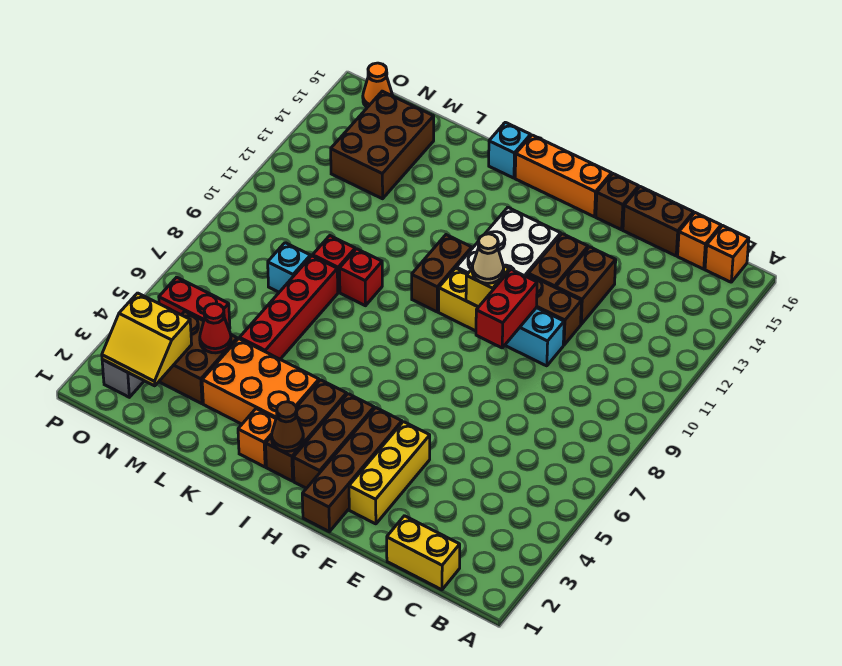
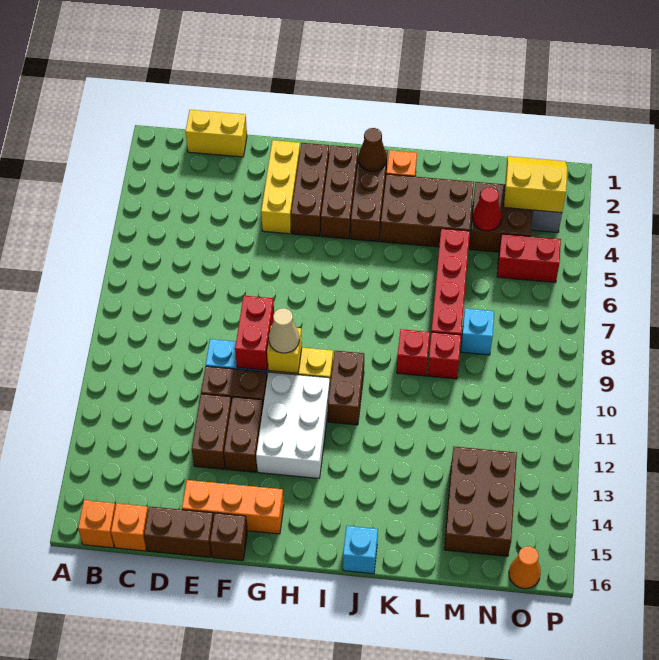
brown 1x4 brick [302,408,402,532] -> brown 1x3 brick [291,143,329,236]
orange 1x3 brick [515,135,612,217] -> orange 1x3 brick moved to [182,480,284,534]
orange 2x3 brick [202,339,319,424] -> brown 2x3 brick [380,174,474,247]

